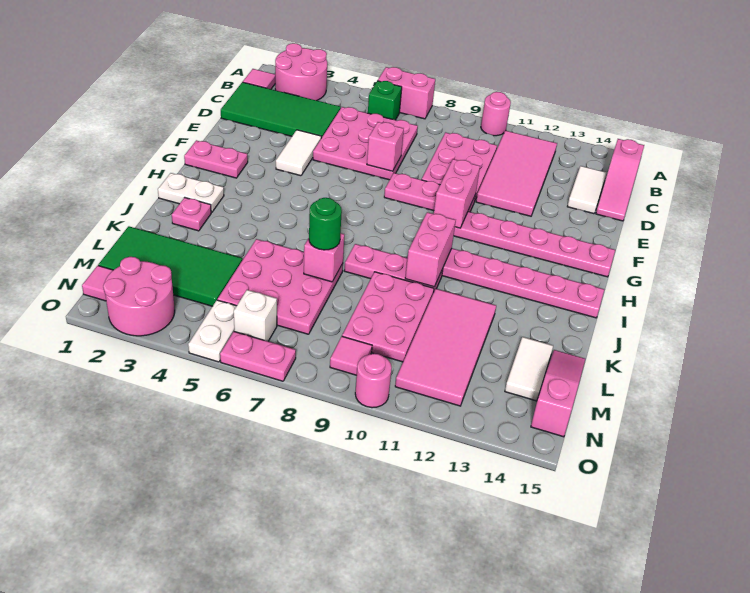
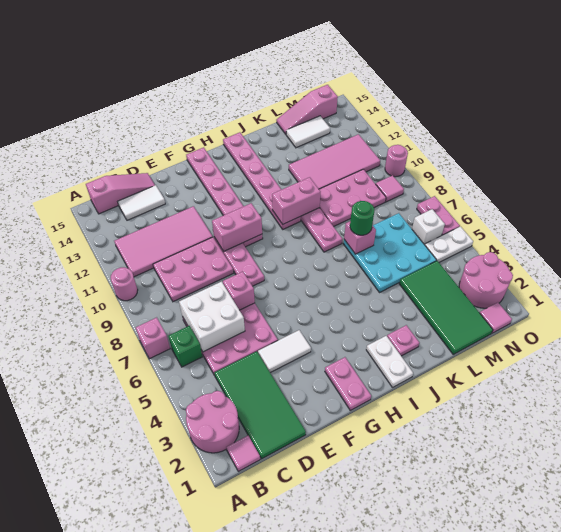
pink 1x2 brick [378,67,435,119] -> pink 1x1 brick [136,317,170,359]
none -> white 2x2 brick [179,282,245,352]
pink 3x3 plate [217,239,343,334] -> cyan 3x3 plate [344,213,436,292]

